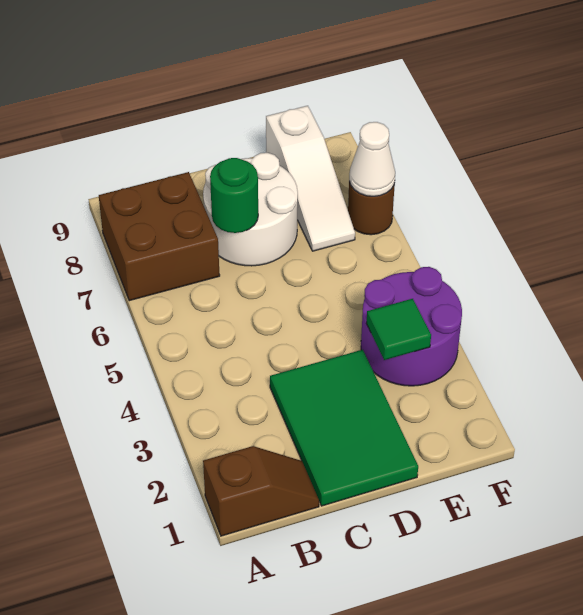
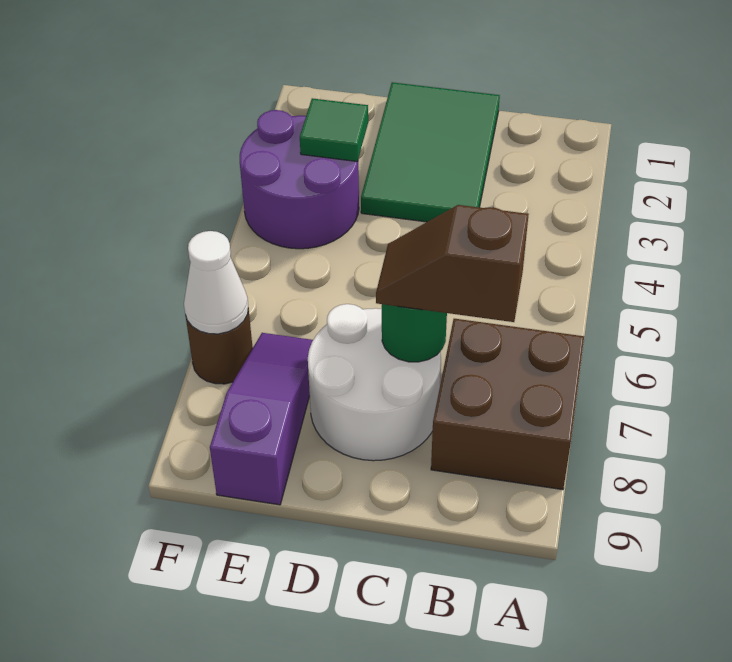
brown 1x2 slope [203,446,319,536] -> brown 1x2 slope moved to [376,205,529,322]
white 1x3 slope [266,106,355,251] -> purple 1x3 slope [210,333,313,505]

